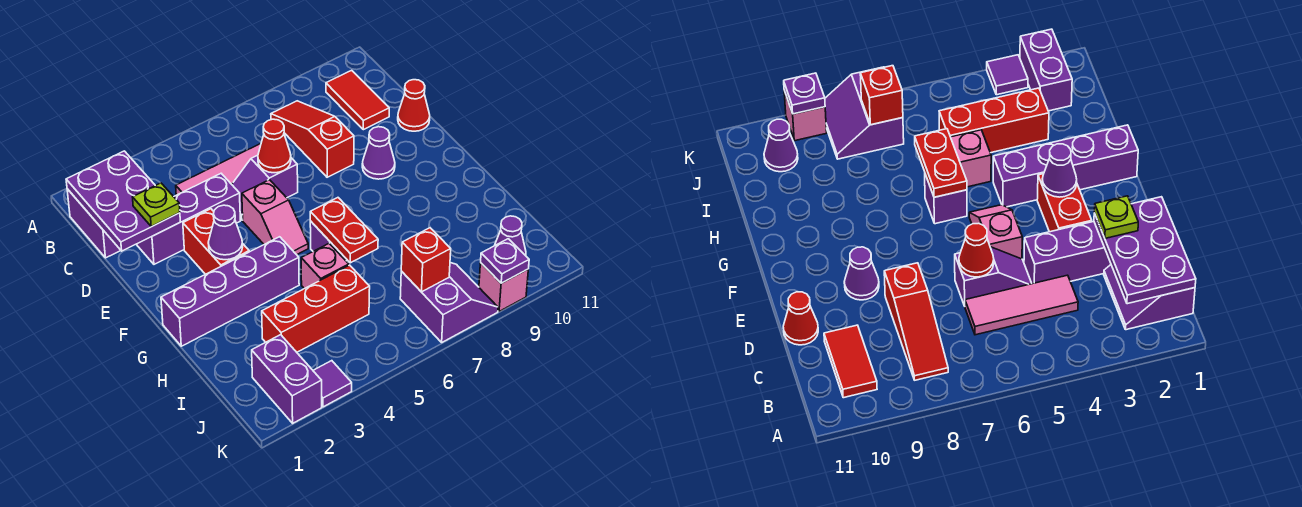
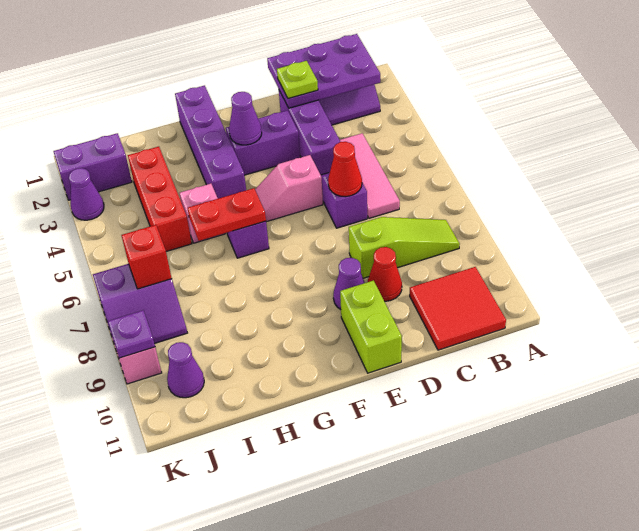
red 1x3 slope [271,101,354,177] -> lime 1x3 slope [349,217,460,278]
red 1x2 tile [326,70,389,130] -> red 2x2 tile [410,267,506,350]
red 1x1 cone [398,80,430,131] -> red 1x1 cone moved to [368,247,402,301]
red 1x2 brick [183,209,249,274] -> purple 1x2 brick [226,110,300,175]
none -> lime 1x2 brick [340,281,402,373]
purple 1x1 tile [313,361,352,407] -> purple 1x1 cone [69,168,104,220]

